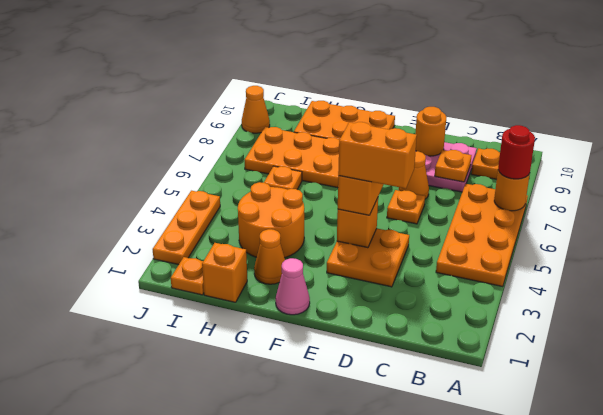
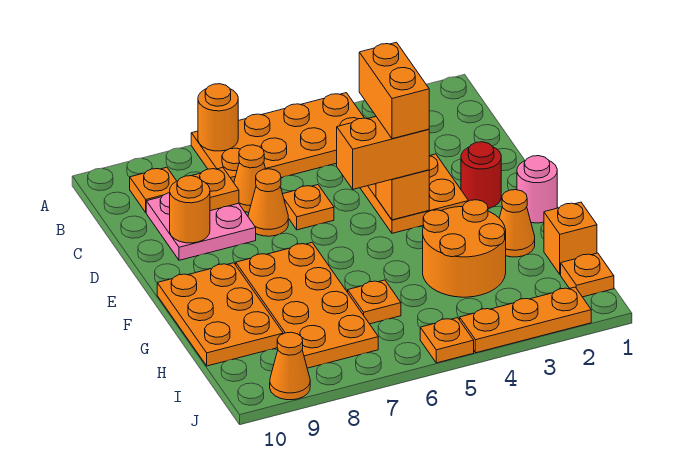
red 1x1 round brick [498,125,535,179] -> red 1x1 round brick moved to [461,142,501,208]
none -> orange 1x1 cone [234,145,265,212]
pink 1x1 cone [276,258,310,315] -> pink 1x1 round brick [517,156,557,223]
none -> orange 1x1 plate [420,318,474,363]

